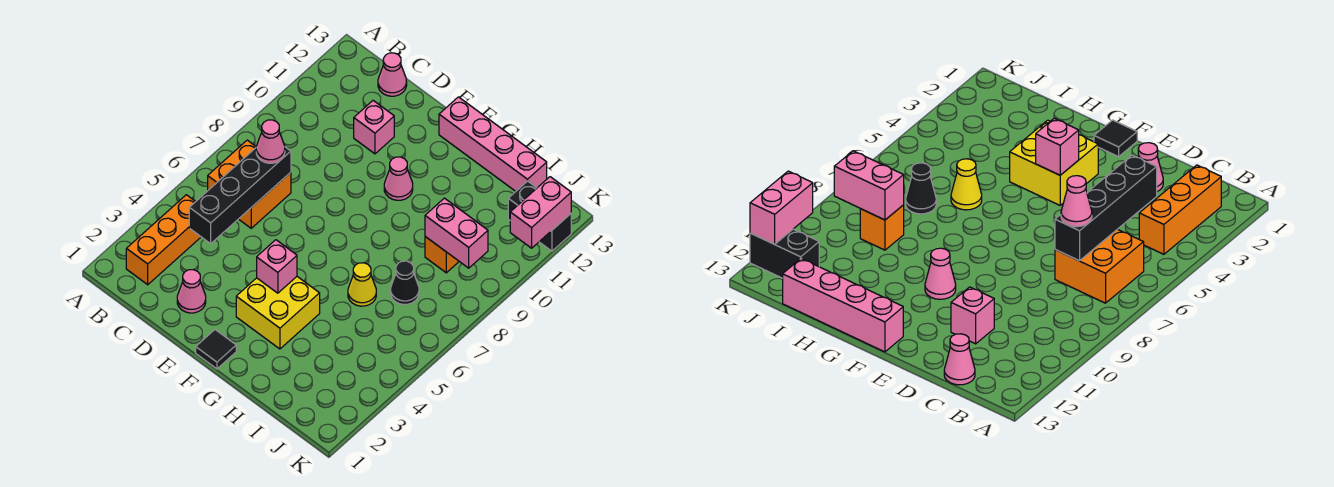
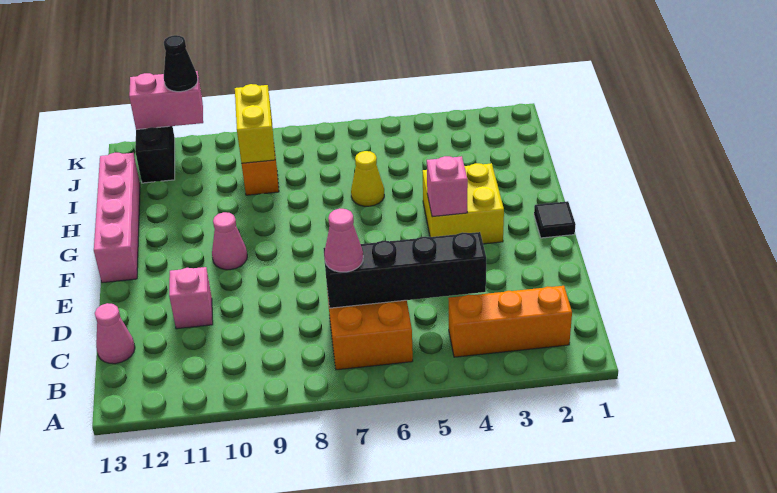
pink 1x1 cone [177,270,206,313] -> none
black 1x1 cone [391,261,419,304] -> black 1x1 cone moved to [164,35,198,92]
pink 1x2 brick [425,198,488,268] -> yellow 1x2 brick [235,84,275,163]

